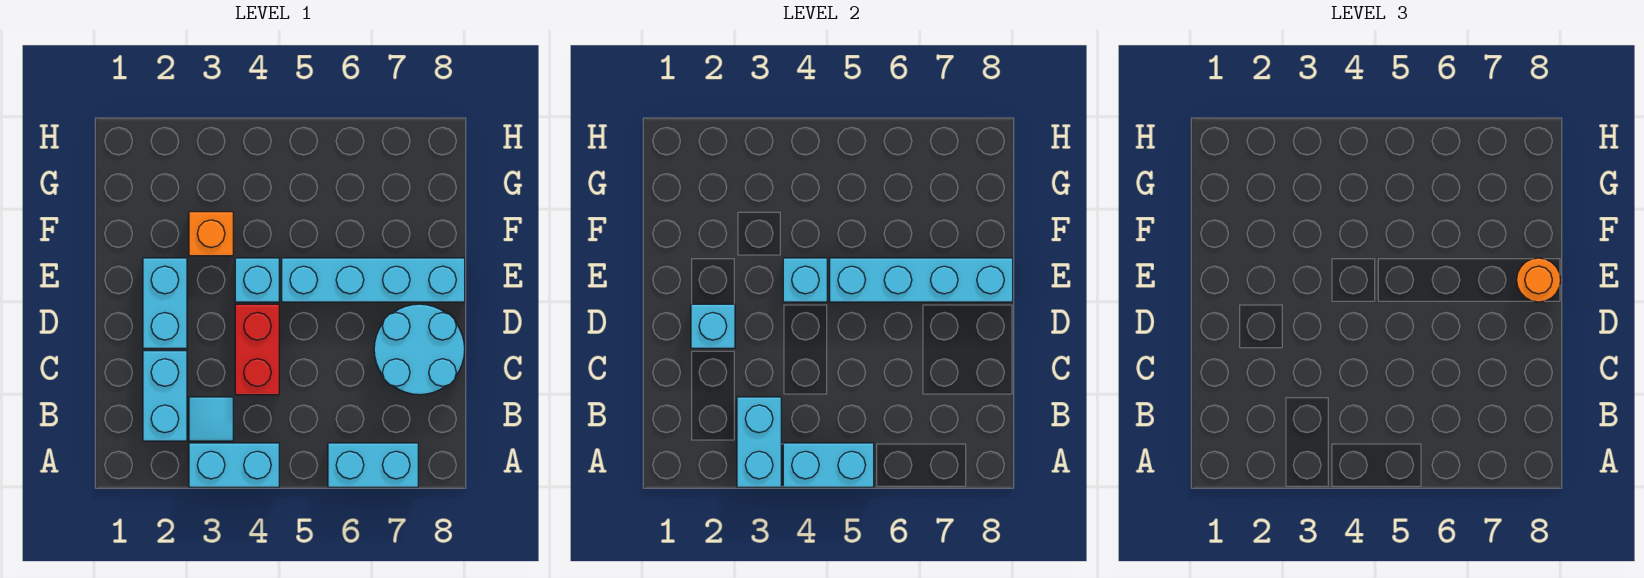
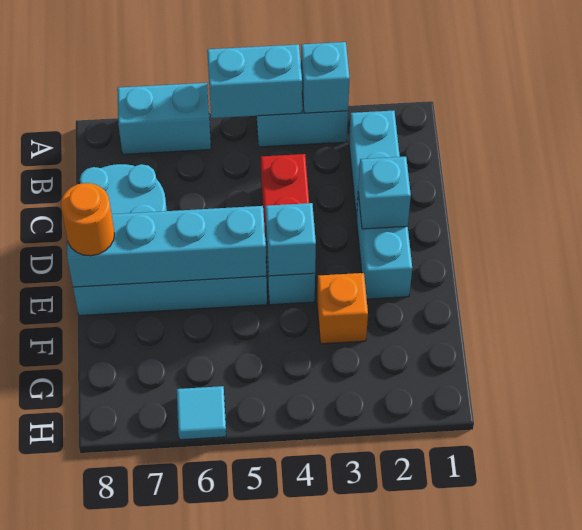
cyan 1x2 brick [737,397,781,487] -> cyan 1x1 brick [301,42,350,113]
cyan 1x1 tile [189,397,233,441] -> cyan 1x1 tile moved to [177,386,226,440]

